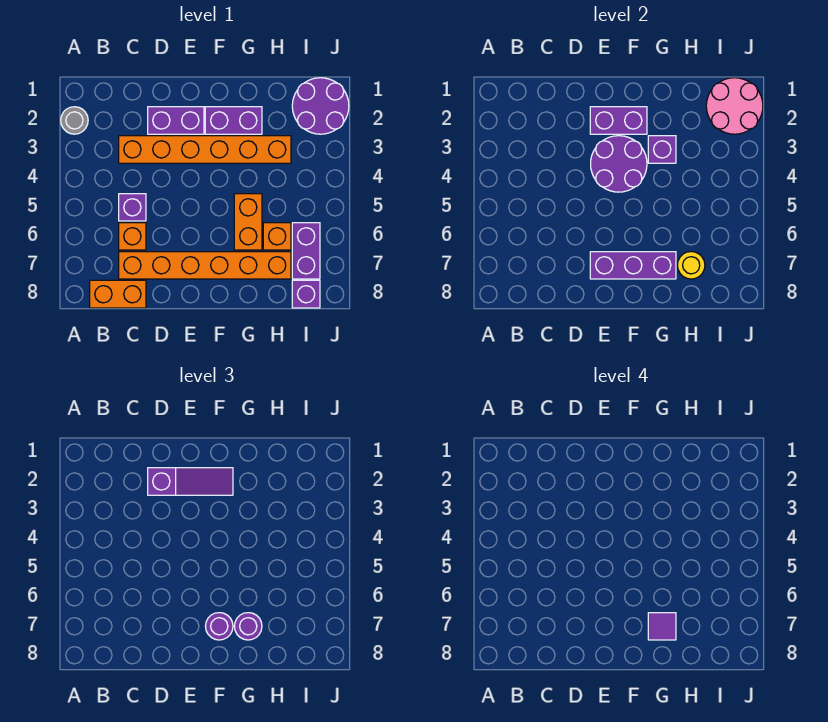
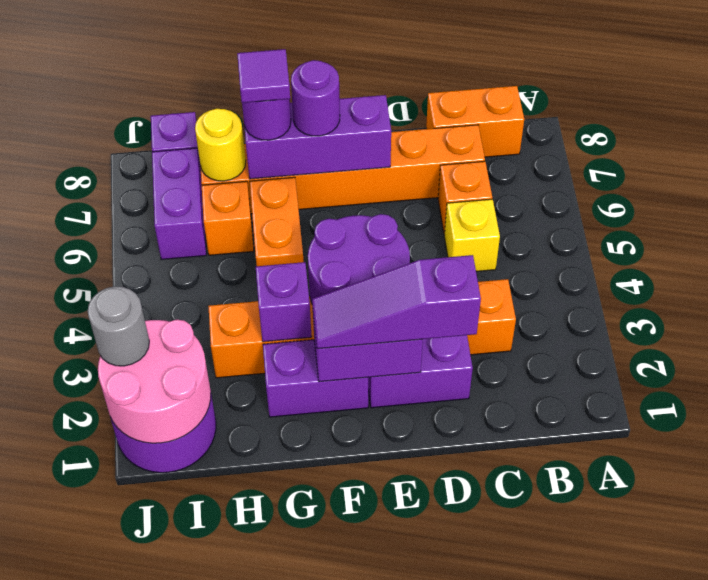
grey 1x1 round brick [61,107,88,134] -> grey 1x1 round brick moved to [88,286,149,366]
purple 1x1 brick [119,194,146,221] -> yellow 1x1 brick [444,199,500,271]

